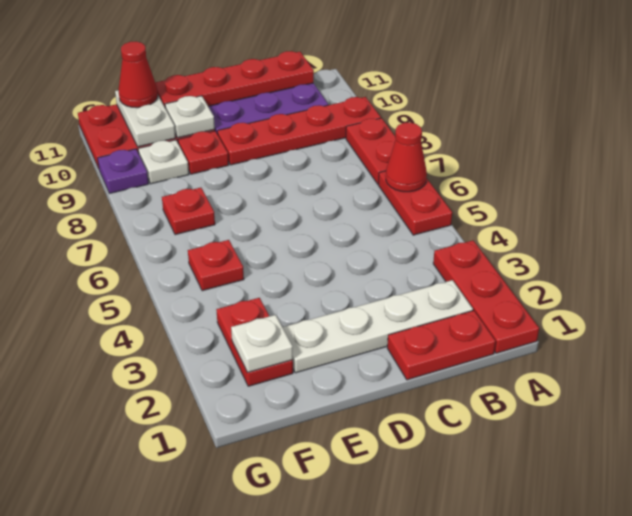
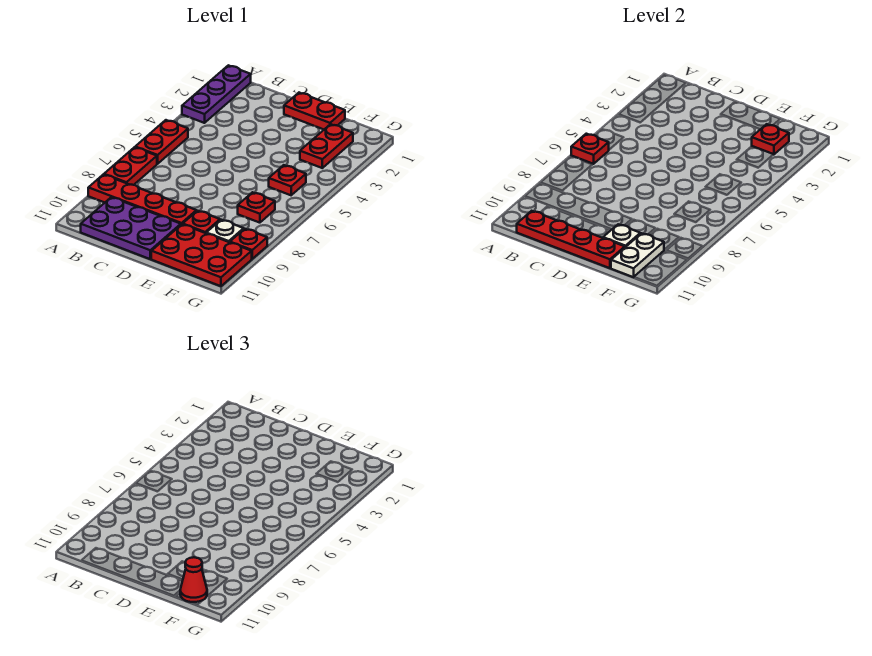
red 1x3 plate [433,240,539,353] -> purple 1x3 plate [182,65,251,123]
red 1x1 cone [386,123,427,192] -> red 1x1 plate [571,134,609,164]
red 1x2 plate [387,310,496,380] -> red 1x2 plate moved to [284,93,345,129]
white 1x4 plate [283,280,473,373] -> none
white 1x1 plate [231,315,293,373] -> red 1x1 plate [752,124,789,155]
purple 1x1 plate [98,149,148,193] -> red 1x1 plate [230,229,267,259]

